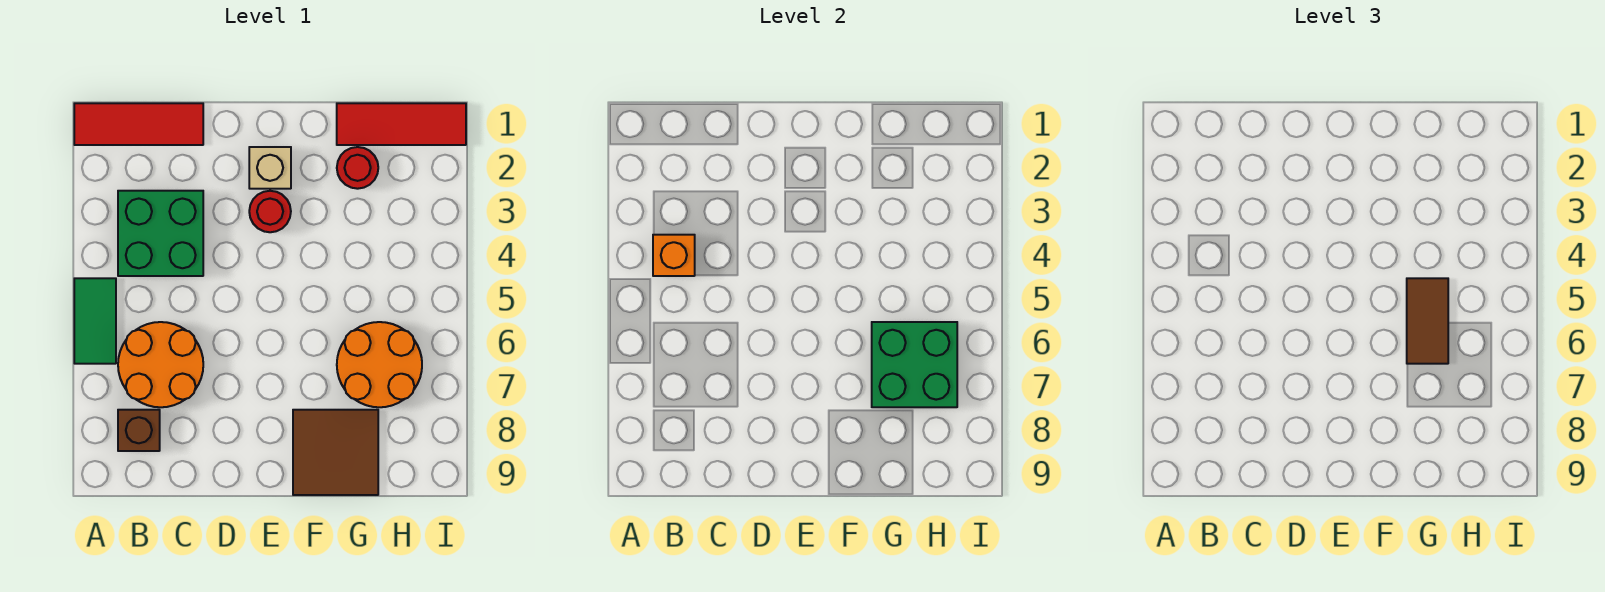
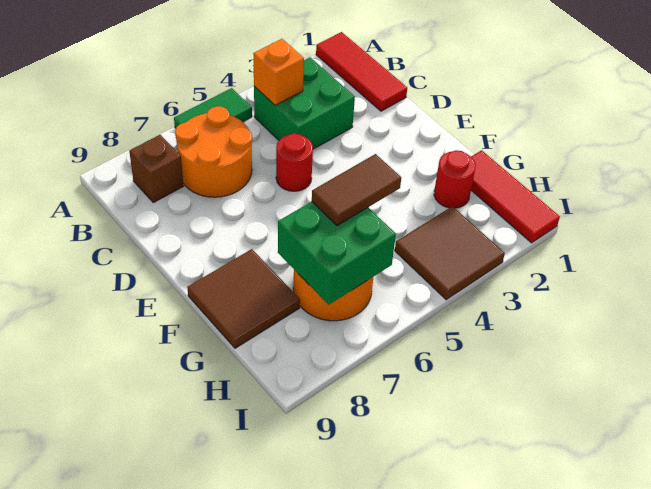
tan 1x1 brick [249,147,291,189] -> none
red 1x1 round brick [249,191,291,232] -> red 1x1 round brick moved to [276,134,313,191]
none -> brown 2x2 tile [395,206,505,300]

